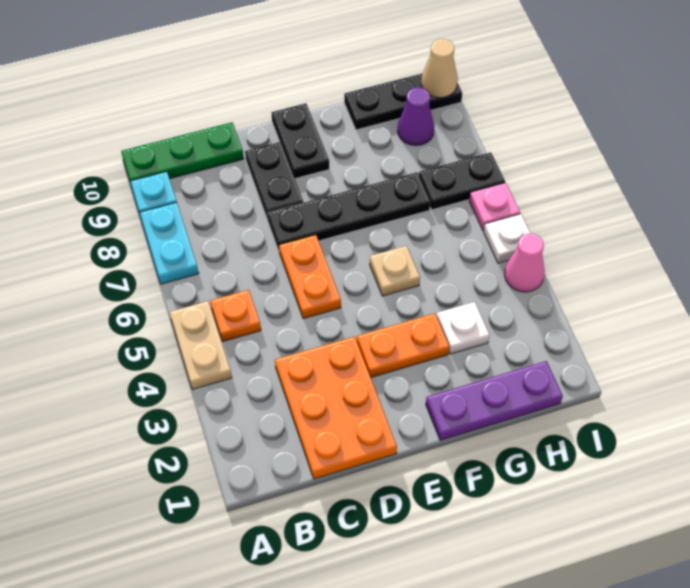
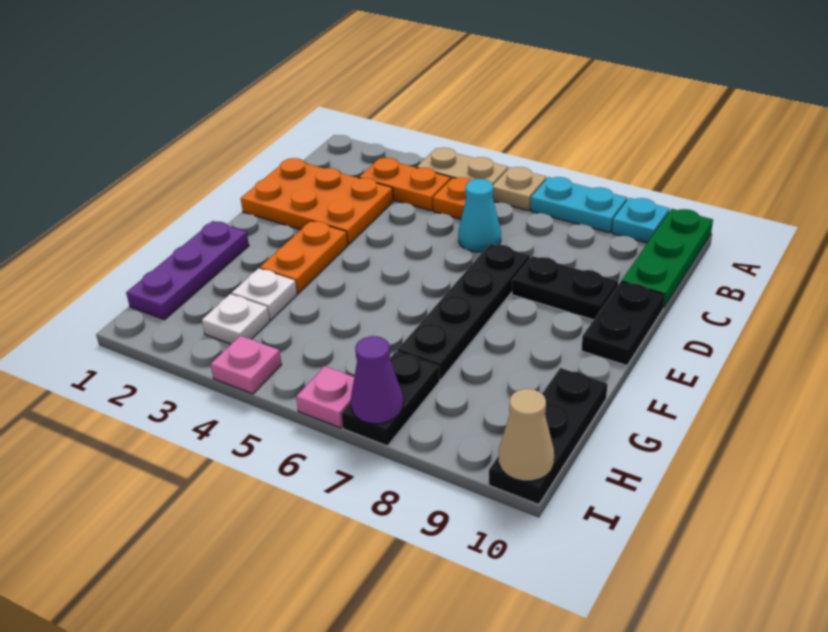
none -> cyan 1x1 cone [458,179,501,252]
orange 1x2 plate [279,235,341,319] -> orange 1x2 plate moved to [359,158,451,211]
black 1x2 plate [272,103,329,178] -> black 1x2 plate turned to [582,282,665,365]
tan 1x1 plate [370,246,420,296] -> tan 1x1 plate moved to [493,167,546,211]
purple 1x1 cone [398,88,434,146] -> purple 1x1 cone moved to [351,336,403,424]
pink 1x1 cone [505,234,545,292] -> pink 1x1 plate [211,336,282,394]
white 1x1 plate [484,214,531,263] -> white 1x1 plate moved to [202,294,270,344]

